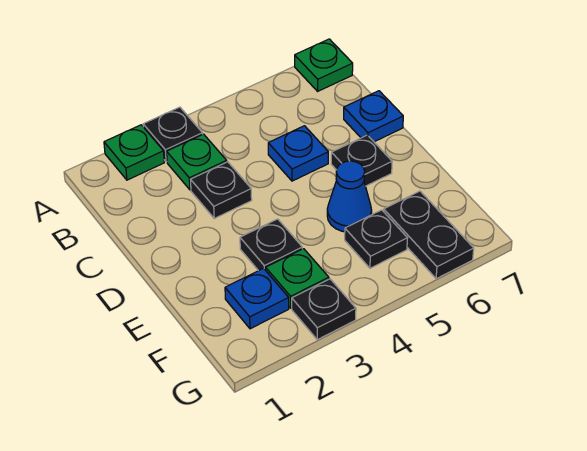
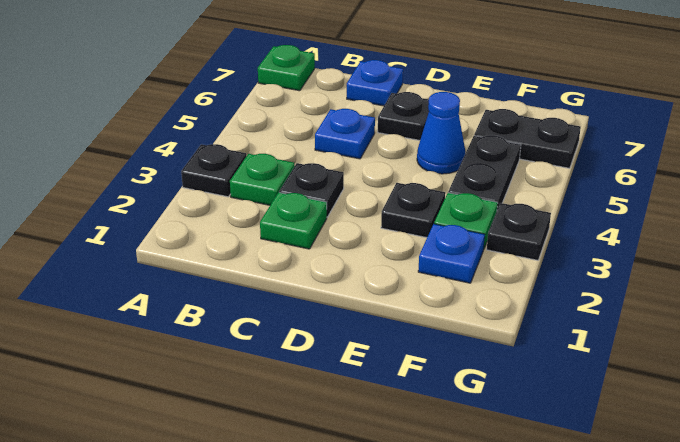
green 1x1 plate [104,125,164,180] -> green 1x1 plate moved to [260,192,327,249]
black 1x1 plate [345,210,407,268] -> black 1x2 plate [448,135,521,209]

